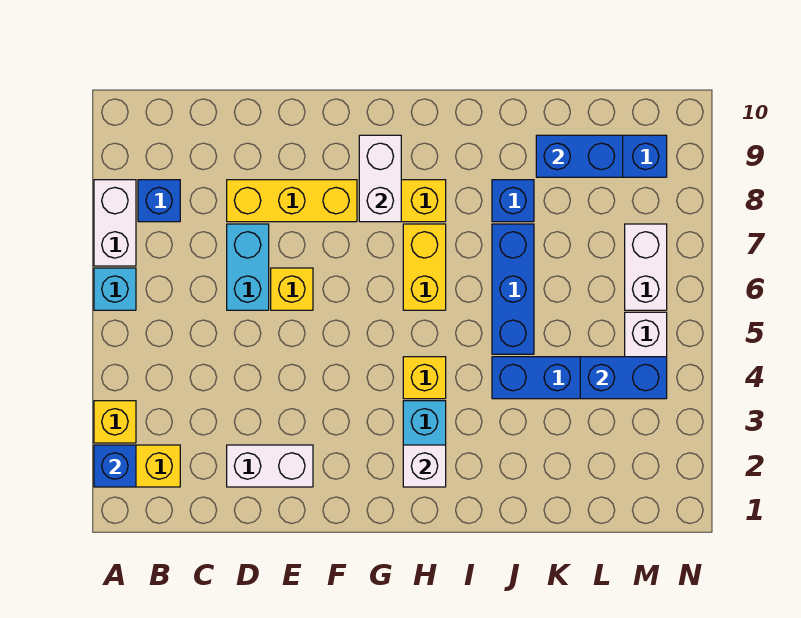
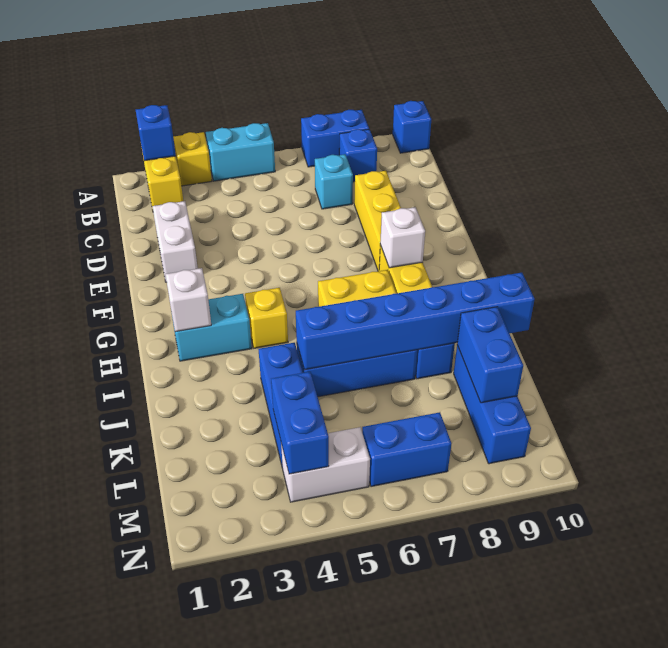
cyan 1x1 brick [94,268,136,310] -> cyan 1x1 brick moved to [315,154,353,209]
white 1x2 brick [94,180,136,266] -> blue 1x2 brick [301,110,369,167]
none -> blue 1x1 brick [393,101,431,153]
cyan 1x2 brick [227,224,269,310] -> cyan 1x2 brick moved to [206,123,275,181]
yellow 1x1 brick [271,268,313,310] -> none
white 1x2 brick [359,135,401,222] -> white 1x1 brick [380,207,425,268]
none -> blue 1x6 brick [296,273,535,370]
white 1x2 brick [625,224,667,310] -> blue 1x2 brick [362,412,451,487]

